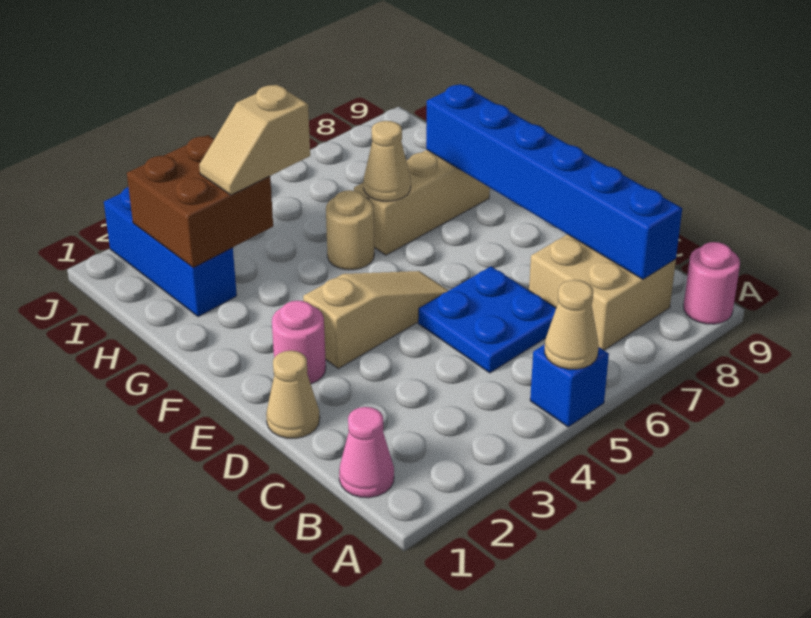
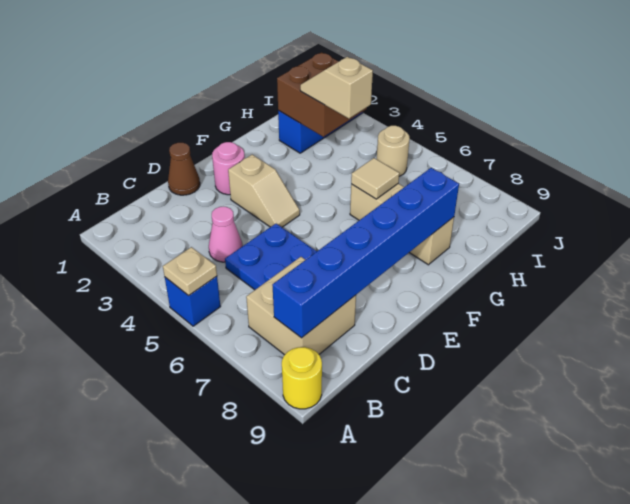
tan 1x1 cone [545,280,599,369] -> tan 1x1 plate [163,247,217,296]
pink 1x1 round brick [684,242,740,324] -> yellow 1x1 round brick [282,347,322,409]
pink 1x1 cone [339,407,394,498] -> pink 1x1 cone moved to [209,207,243,262]
tan 1x1 cone [266,351,320,438] -> brown 1x1 cone [168,143,200,195]
tan 1x3 slope [303,271,449,369] -> tan 1x2 slope [228,155,300,227]
tan 1x1 round brick [326,190,374,270] -> tan 1x1 round brick moved to [377,126,410,176]
tan 1x1 cone [364,121,411,201] -> tan 1x1 tile [351,158,399,199]

